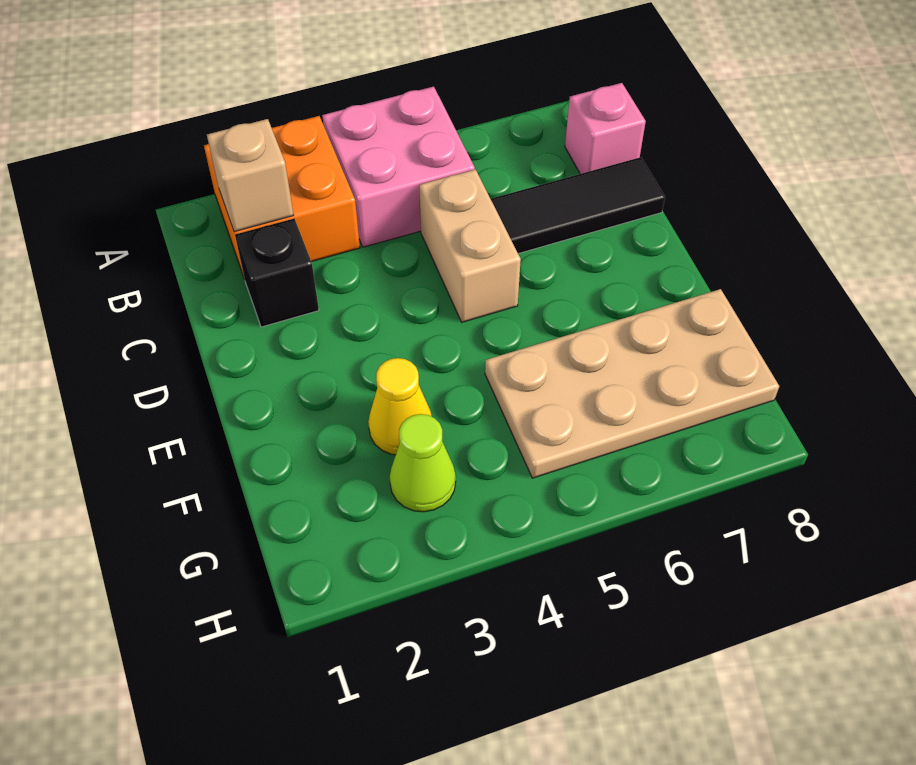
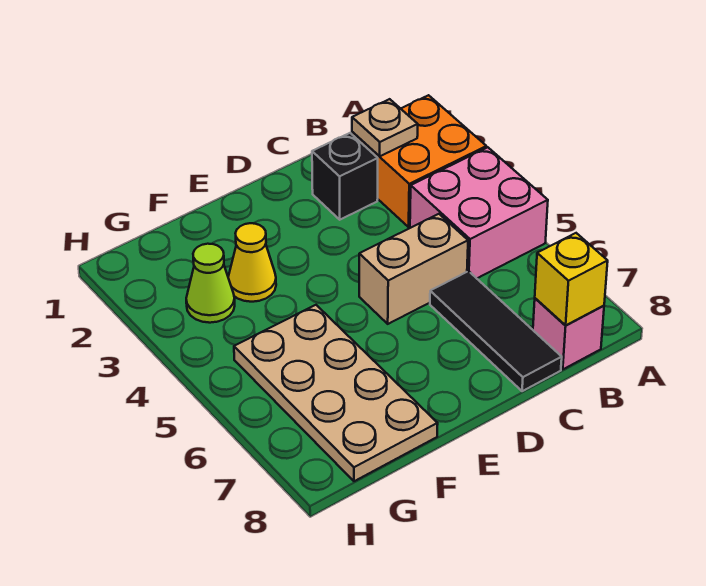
tan 1x1 brick [207,119,293,232] -> tan 1x1 plate [352,99,418,156]
none -> yellow 1x1 brick [535,233,608,326]

